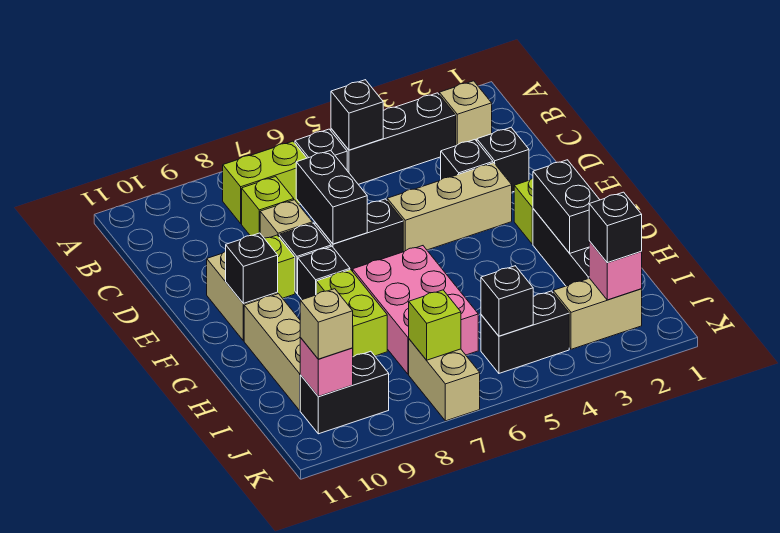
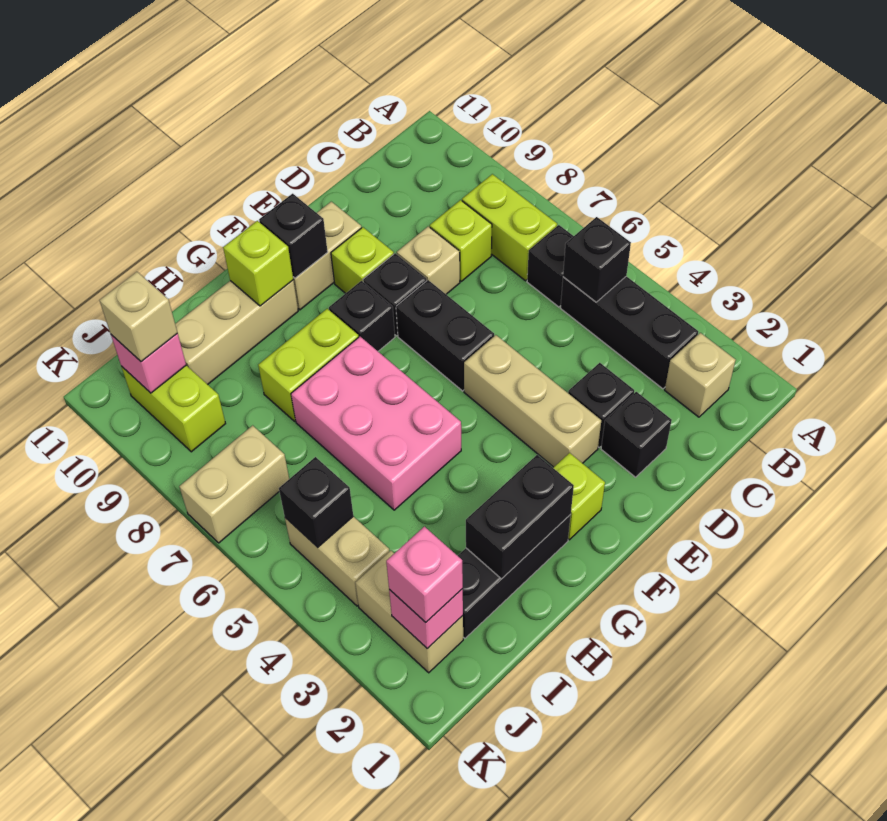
black 1x2 brick [296,150,367,244] -> none
pink 2x3 brick [353,246,478,374] -> pink 2x3 brick turned to [291,337,461,510]
black 1x1 brick [589,192,642,263] -> pink 1x1 brick [386,527,463,622]
black 1x2 brick [481,291,569,373] -> tan 1x2 brick [285,516,389,606]
lime 1x1 brick [409,290,461,360] -> lime 1x1 brick moved to [223,221,293,306]
black 1x2 brick [300,351,389,434] -> lime 1x2 brick [121,366,226,452]

